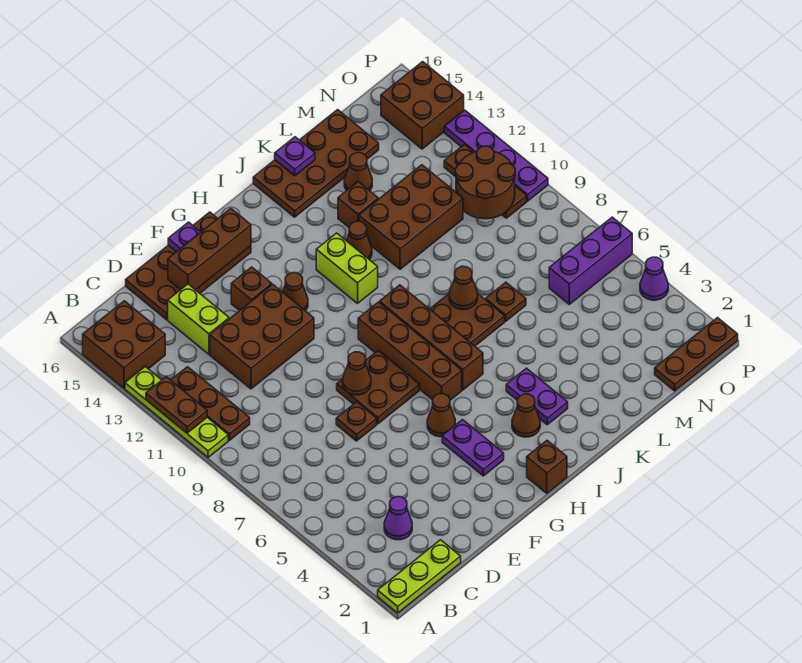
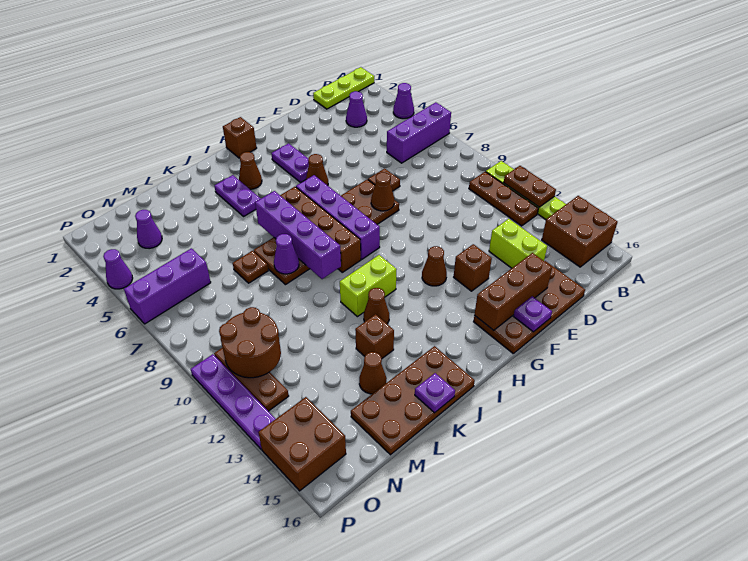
none -> purple 1x1 cone [393,83,414,119]
none -> purple 1x3 brick [387,102,451,163]
brown 2x3 brick [210,284,314,389] -> none
brown 1x4 brick [358,302,462,400] -> purple 1x4 brick [296,175,380,259]
lime 1x2 brick [316,233,378,303] -> lime 1x2 brick turned to [340,255,397,317]
none -> purple 1x4 brick [255,191,341,279]
brown 1x1 cone [449,266,478,309] -> purple 1x1 cone [274,234,299,274]
brown 2x3 brick [359,165,463,269] -> none
brown 1x3 plate [655,318,738,391] -> none
none -> purple 1x1 cone [135,210,162,249]

